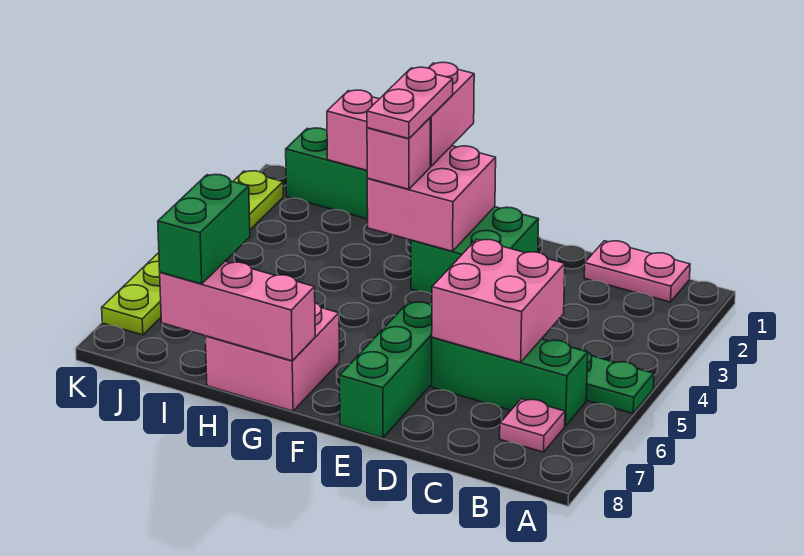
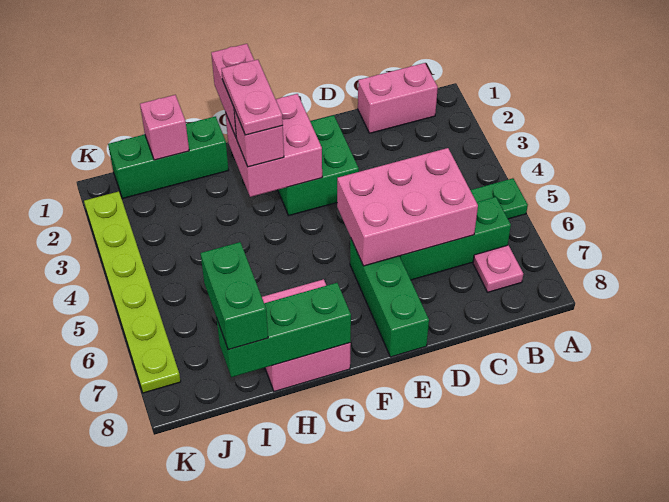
pink 1x2 plate [584,241,690,302] -> pink 1x2 brick [358,63,438,133]
pink 2x2 brick [432,239,565,362] -> pink 2x3 brick [337,148,478,266]
pink 1x3 brick [160,261,315,361] -> green 1x3 brick [217,283,351,377]

